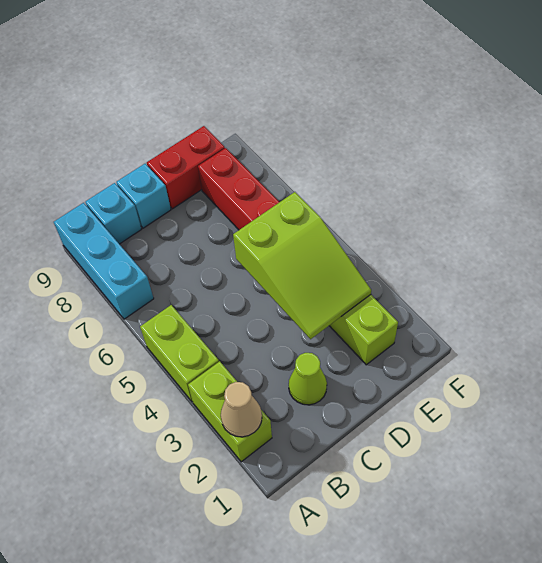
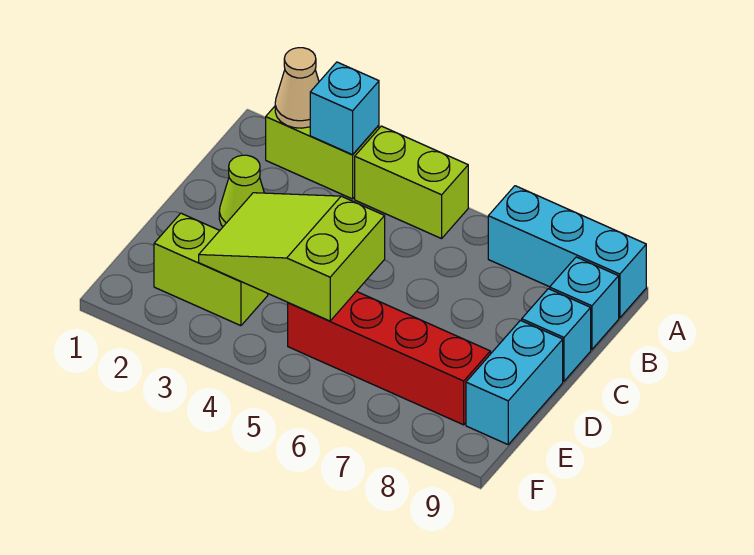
none -> cyan 1x1 brick [310,62,379,155]
red 1x2 brick [147,126,225,209] -> cyan 1x2 brick [466,320,563,444]

